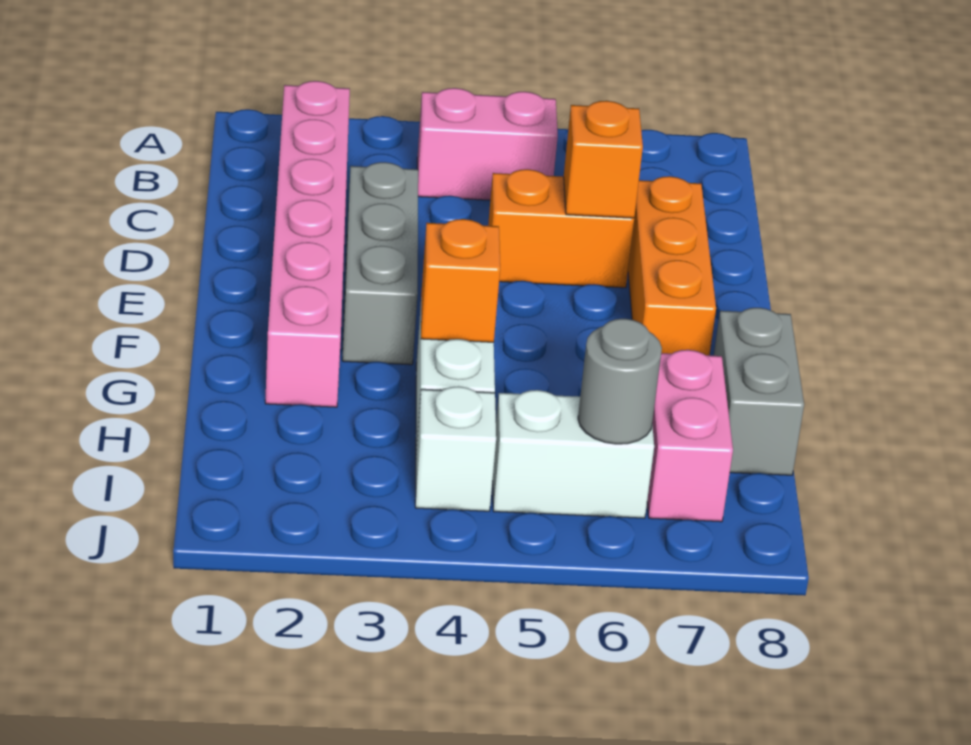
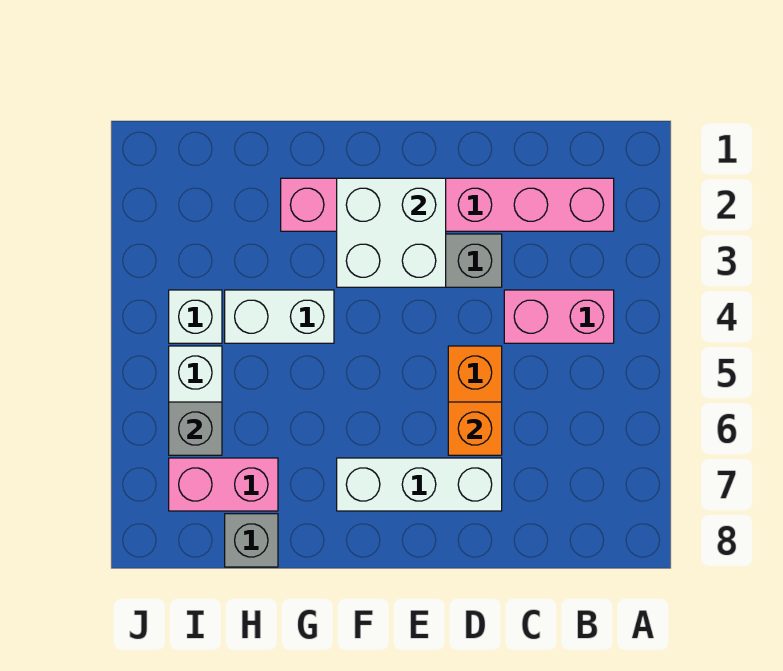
pink 1x2 brick [417,88,558,200] -> pink 1x2 brick turned to [504,290,614,343]
orange 1x3 brick [628,176,716,355] -> white 1x3 brick [337,458,502,511]
none -> white 2x2 brick [337,178,446,287]
orange 1x1 brick [421,219,500,342] -> none
grey 1x2 brick [714,308,804,475] -> grey 1x1 brick [225,514,278,567]
grey 1x1 round brick [578,319,662,444] -> grey 1x1 brick [169,402,222,455]

